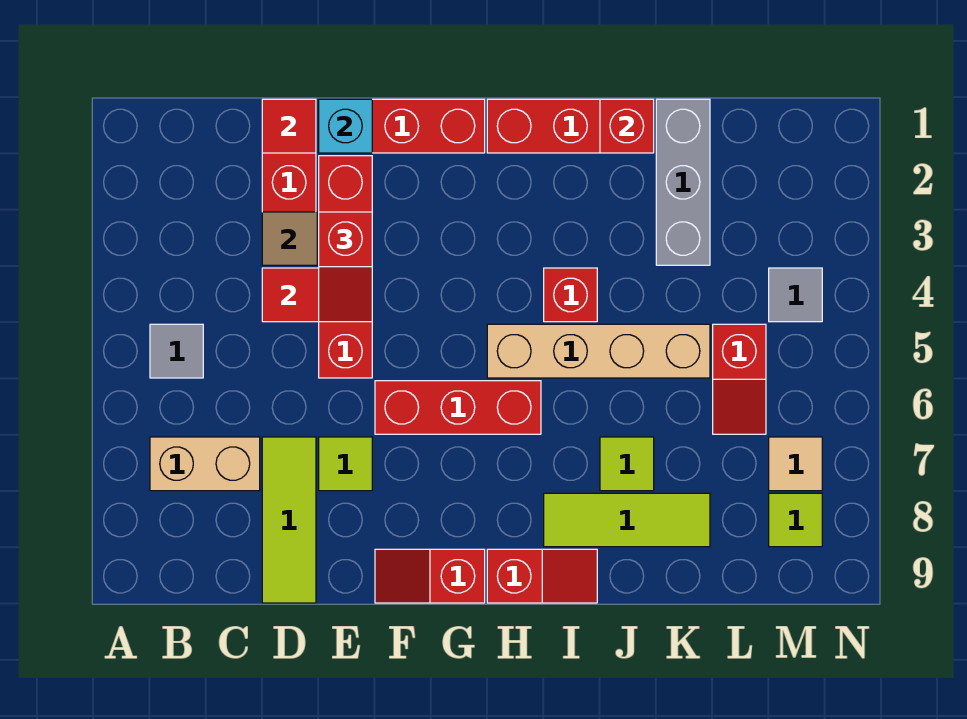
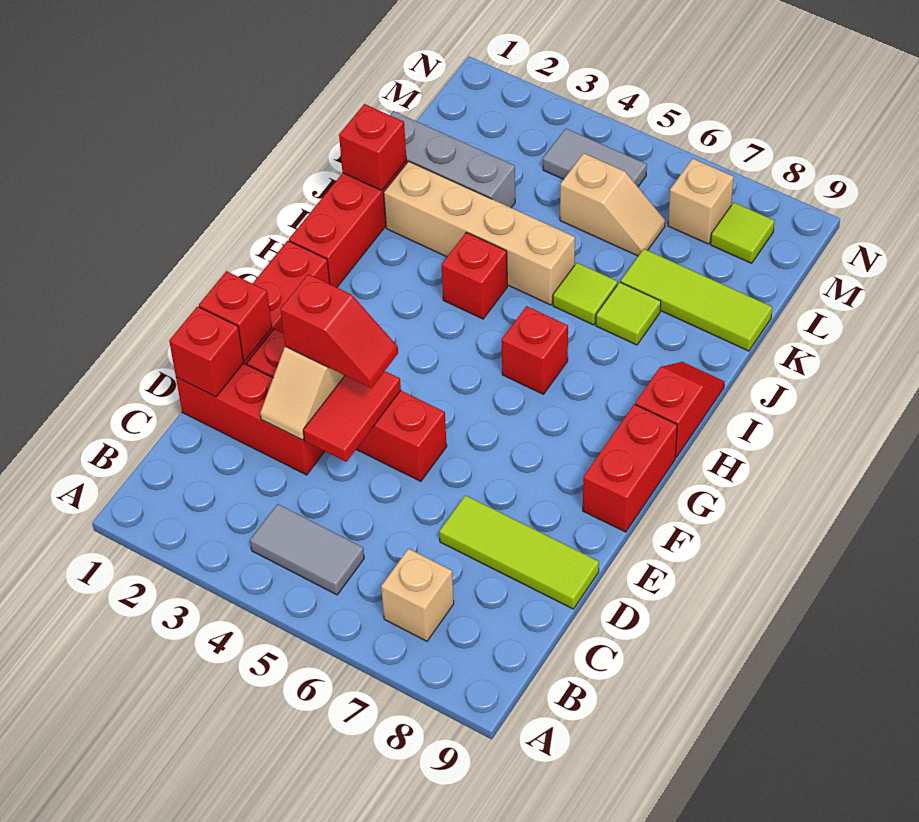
grey 1x1 tile [150,324,203,378] -> grey 1x2 tile [250,504,364,595]
tan 1x2 brick [150,437,260,491] -> tan 1x1 brick [381,549,454,641]
red 1x1 tile [262,99,316,153] -> red 1x1 brick [169,307,244,397]
cyan 1x1 brick [319,99,372,153] -> red 1x1 brick [199,271,272,361]
lime 1x1 tile [319,437,372,491] -> lime 1x1 tile moved to [553,263,617,325]
red 1x3 brick [375,381,541,434] -> red 1x1 brick [502,306,568,394]
red 1x2 slope [375,549,485,603] -> red 1x2 brick [583,404,677,532]
tan 1x4 brick [487,324,710,378] -> tan 1x4 brick turned to [384,161,575,305]
lime 1x3 tile [544,493,710,547] -> lime 1x3 tile turned to [621,249,772,351]
red 1x2 slope [713,324,766,434] -> tan 1x2 slope [560,153,665,256]
grey 1x1 tile [769,268,822,322] -> grey 1x2 tile [543,129,647,186]
tan 1x1 tile [769,437,822,491] -> tan 1x1 brick [668,159,734,244]

